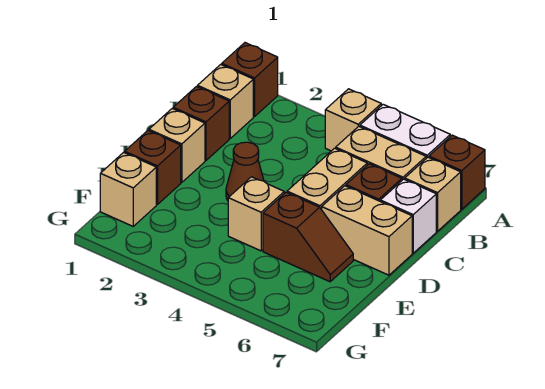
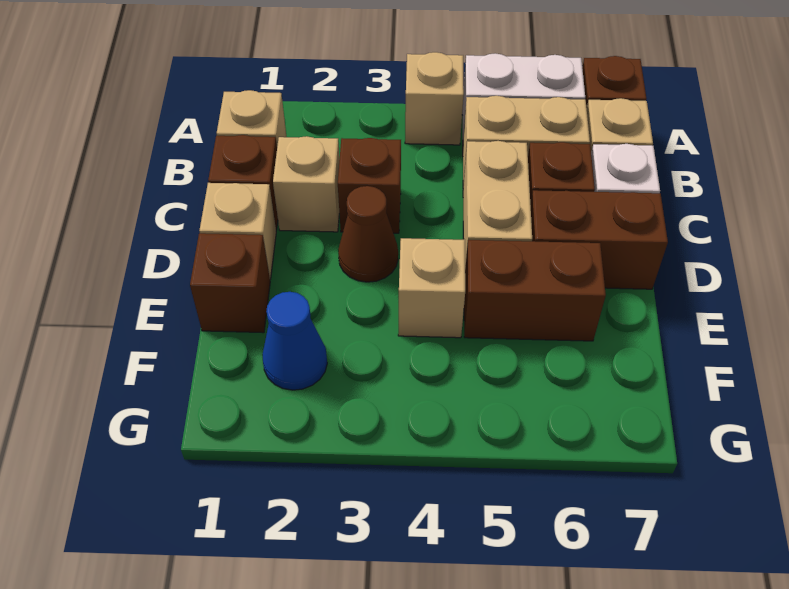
brown 1x1 brick [222,43,278,117] -> brown 1x1 brick moved to [338,138,401,233]
tan 1x2 brick [322,186,412,275] -> brown 1x2 brick [531,190,668,289]
brown 1x2 slope [263,192,353,282] -> brown 1x2 brick [464,240,606,341]
tan 1x1 brick [100,152,156,226] -> tan 1x1 brick moved to [273,136,340,232]
none -> blue 1x1 cone [262,292,327,390]

